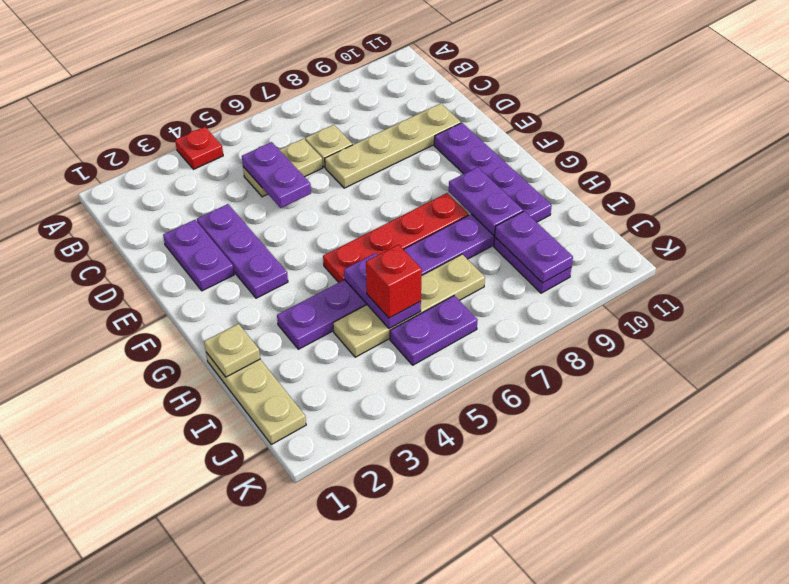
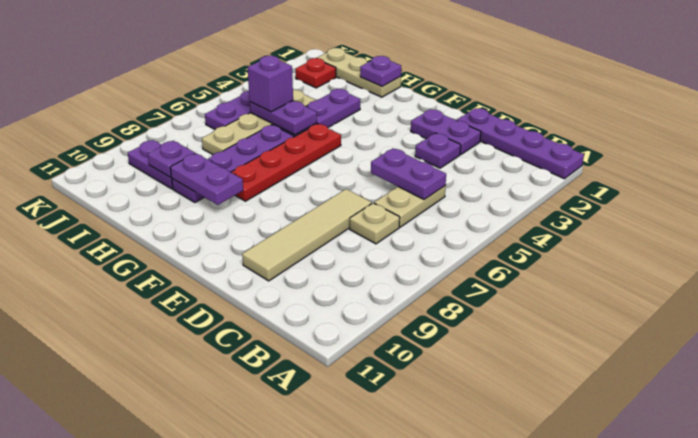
red 1x1 plate [175,127,223,169] -> red 1x1 plate moved to [295,58,336,88]
purple 1x3 plate [197,204,288,298] -> purple 1x1 plate [415,133,461,168]
tan 1x4 plate [325,103,461,188] -> tan 1x4 tile [242,189,372,281]
purple 1x4 plate [434,123,552,222] -> purple 1x4 plate moved to [457,108,584,179]
tan 1x1 plate [204,324,260,377] -> purple 1x1 plate [360,56,401,87]
red 1x1 brick [366,245,422,318] -> purple 1x1 brick [247,56,293,112]
purple 1x2 plate [495,211,573,283] -> purple 1x1 plate [148,141,195,177]

